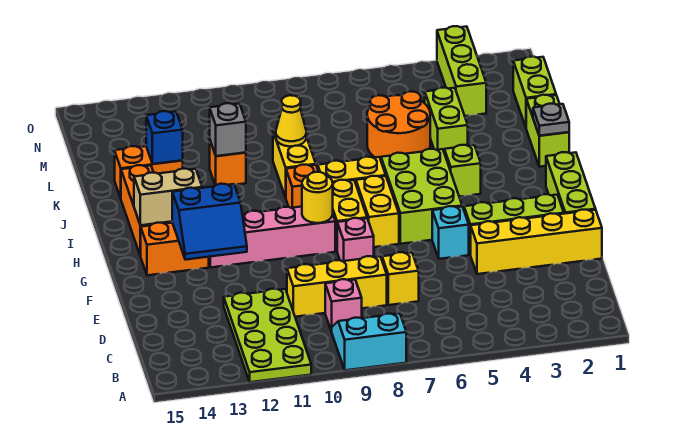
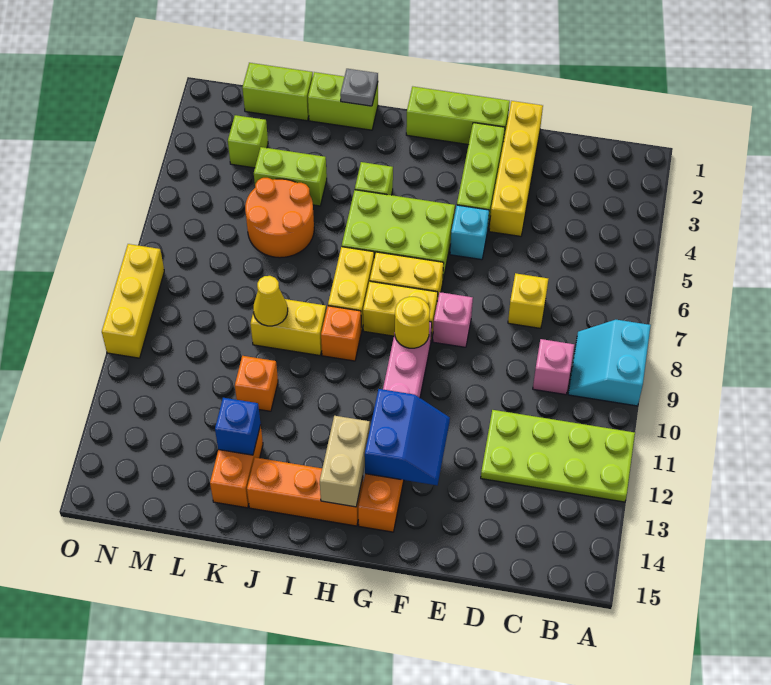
yellow 1x3 brick [287,256,387,317] -> yellow 1x3 brick moved to [102,244,164,358]
grey 1x1 brick [210,103,246,156] -> none
lime 1x3 brick [437,26,486,116] -> lime 1x1 brick [228,115,268,168]

